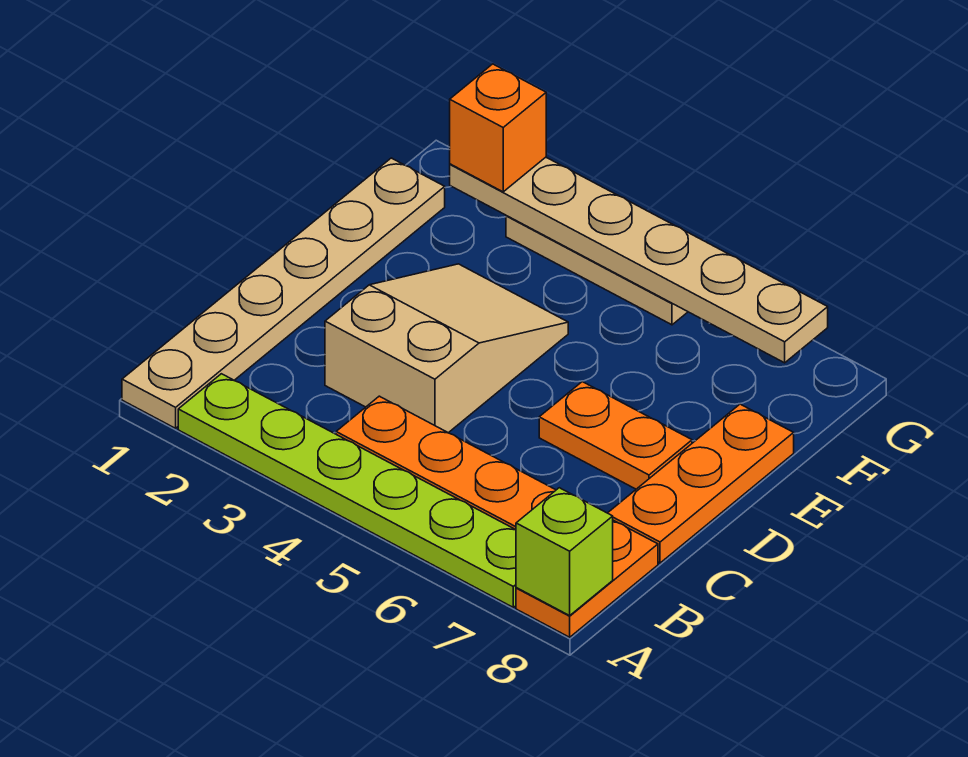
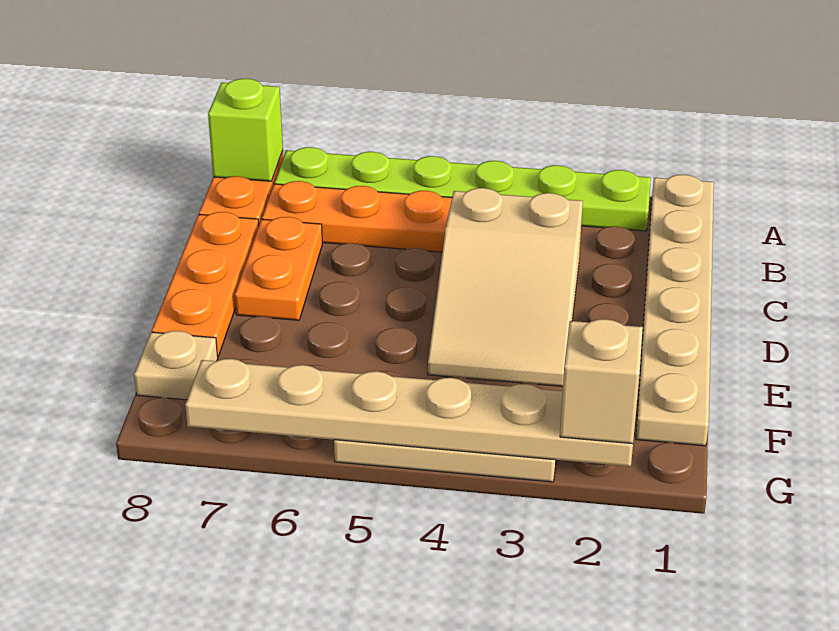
orange 1x2 plate [539,382,692,489] -> orange 1x2 plate turned to [235,217,322,320]
none -> tan 1x1 plate [134,331,218,400]
orange 1x1 brick [450,64,546,192] -> tan 1x1 brick [560,319,643,444]

